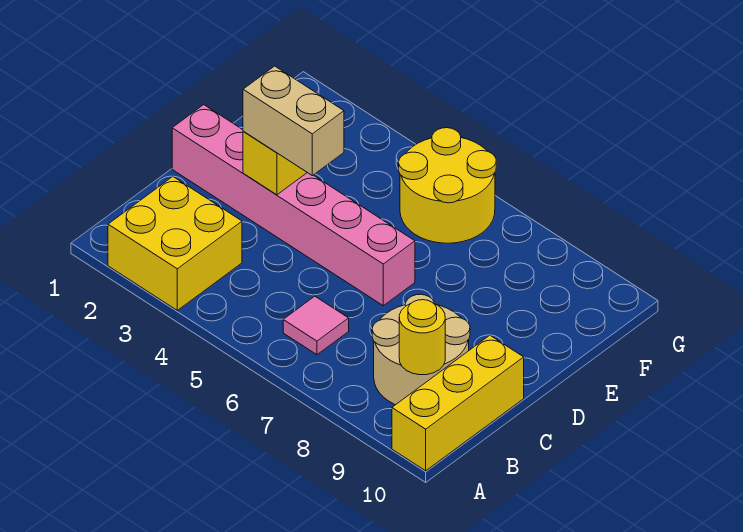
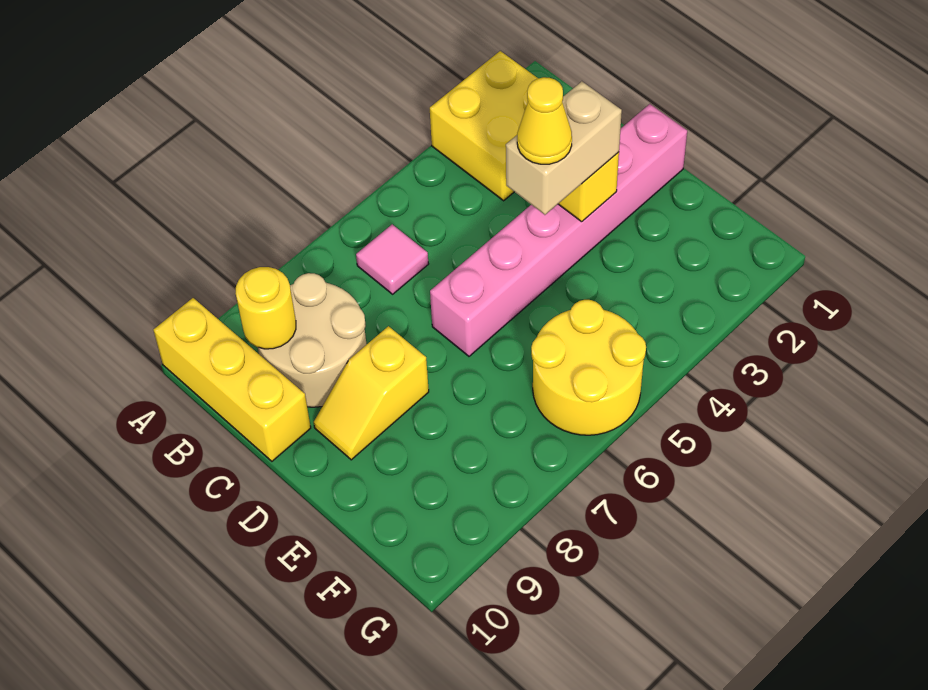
none -> yellow 1x1 cone [517,77,572,164]
none -> yellow 1x2 slope [314,326,429,460]

